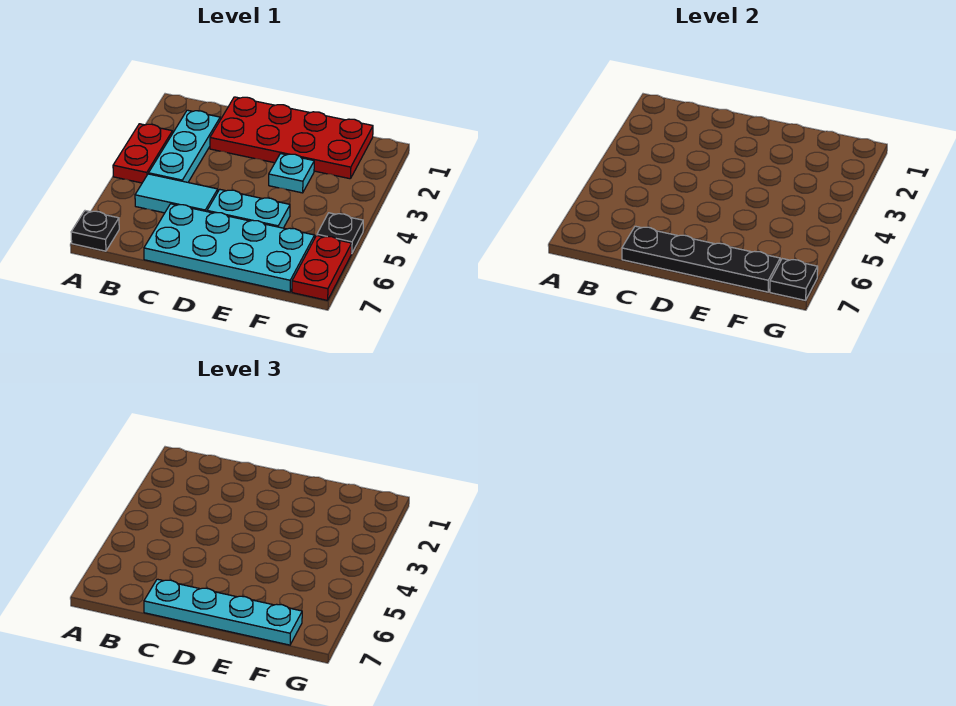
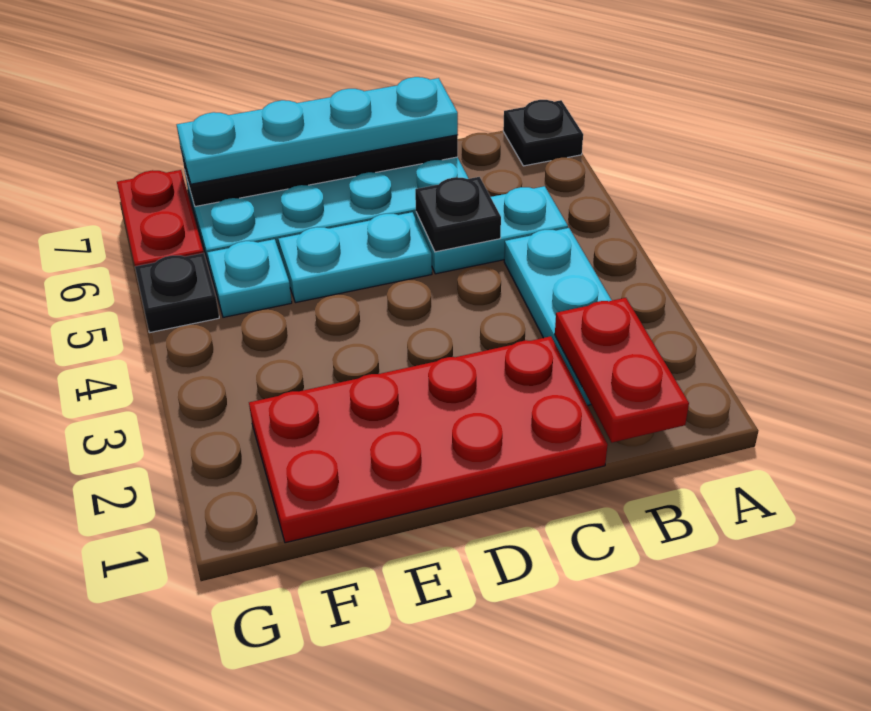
red 1x2 plate [113,124,173,183] -> red 1x2 plate moved to [555,298,689,443]
cyan 1x2 tile [135,174,218,213] -> cyan 1x2 plate [416,186,568,274]
cyan 1x1 plate [269,154,314,193] -> cyan 1x1 plate moved to [207,239,292,317]
black 1x1 plate [770,259,818,300] -> black 1x1 plate moved to [415,177,501,252]

